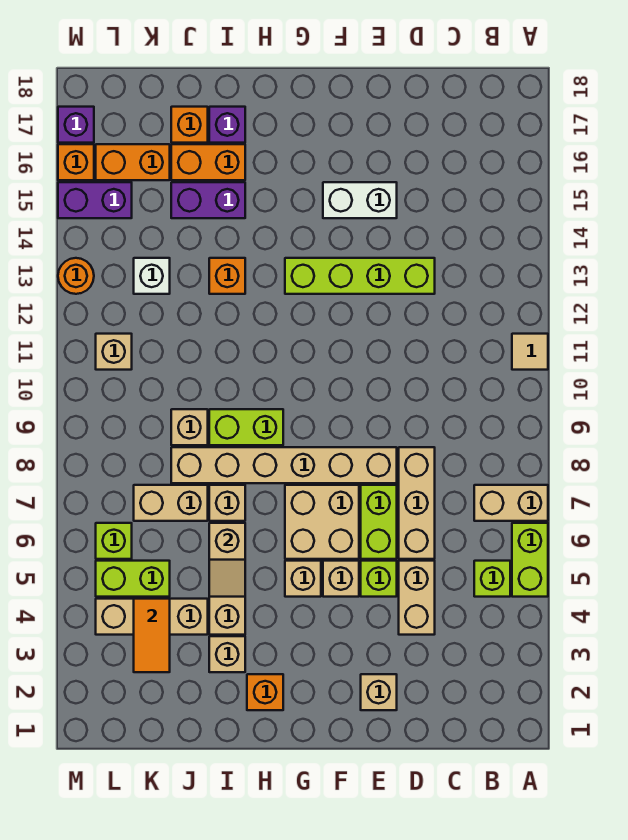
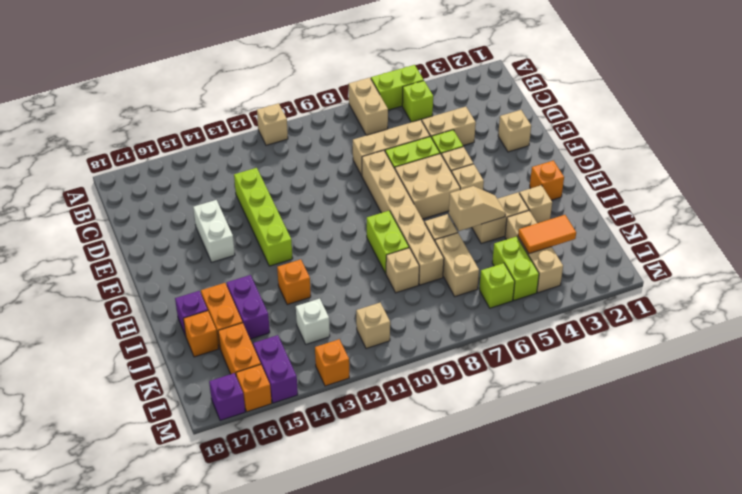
tan 1x1 tile [512,334,548,370] -> tan 1x1 brick [257,103,288,145]
orange 1x1 round brick [58,258,94,294] -> orange 1x1 brick [315,339,349,386]

